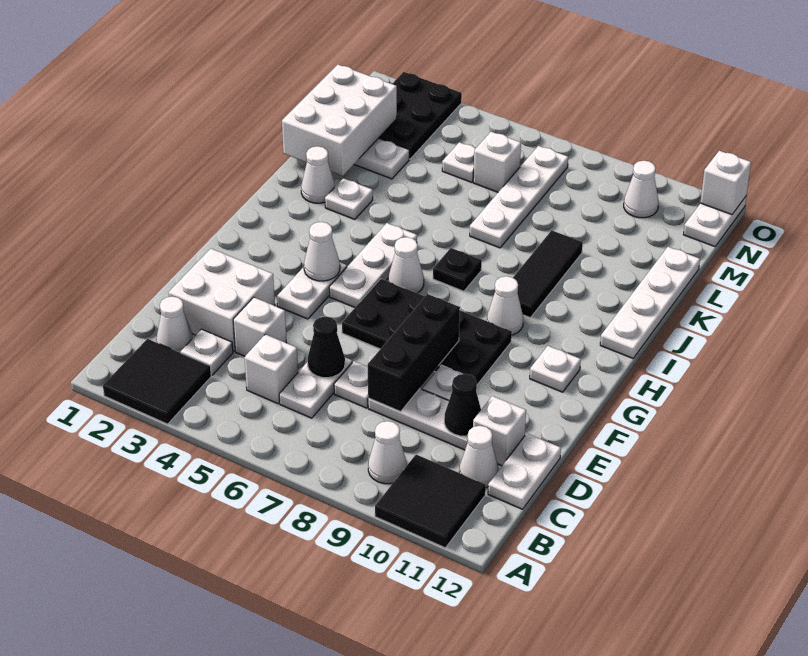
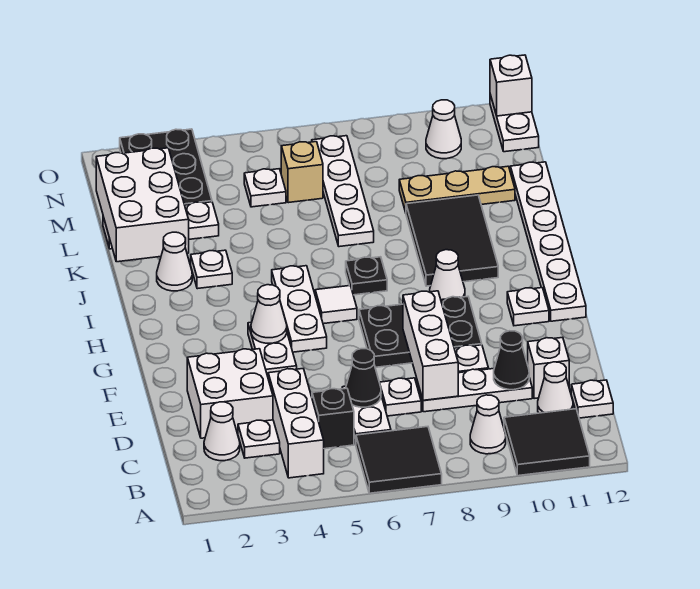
black 2x2 tile [103,339,211,424] -> black 2x2 tile moved to [356,427,442,493]
white 1x1 brick [244,334,298,404] -> black 1x1 brick [312,388,354,449]
white 1x2 plate [488,434,561,509] -> white 1x1 plate [571,380,613,418]
white 1x1 brick [233,297,286,356] -> white 1x3 brick [268,369,324,478]
black 1x3 brick [368,294,460,412] -> white 1x3 brick [403,291,458,400]
black 2x4 plate [342,279,512,385] -> black 2x3 plate [359,296,482,367]
white 1x1 cone [388,237,424,293] -> white 1x1 tile [315,286,357,324]
black 1x3 tile [513,230,583,317] -> black 2x3 tile [406,195,498,286]
white 1x4 plate [600,247,700,358] -> white 1x6 plate [510,162,586,321]
none -> tan 1x3 plate [399,166,515,212]
white 1x1 brick [473,132,521,192] -> tan 1x1 brick [281,142,323,203]

